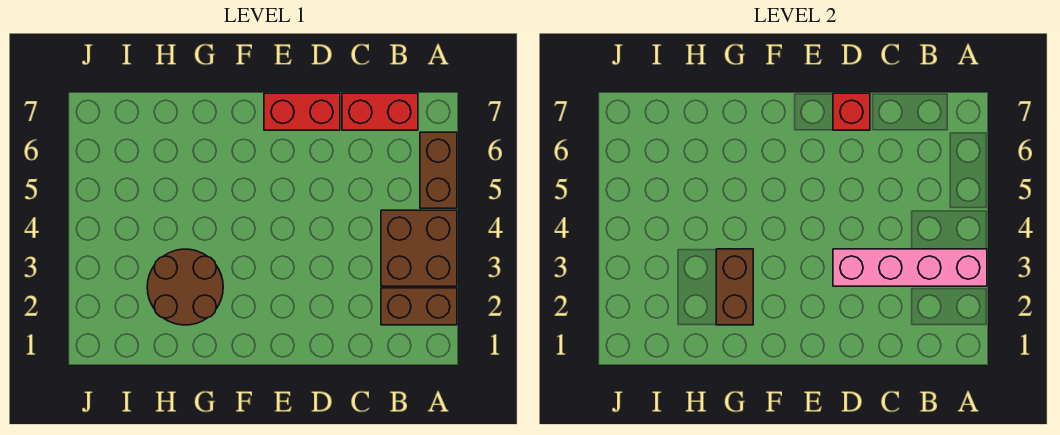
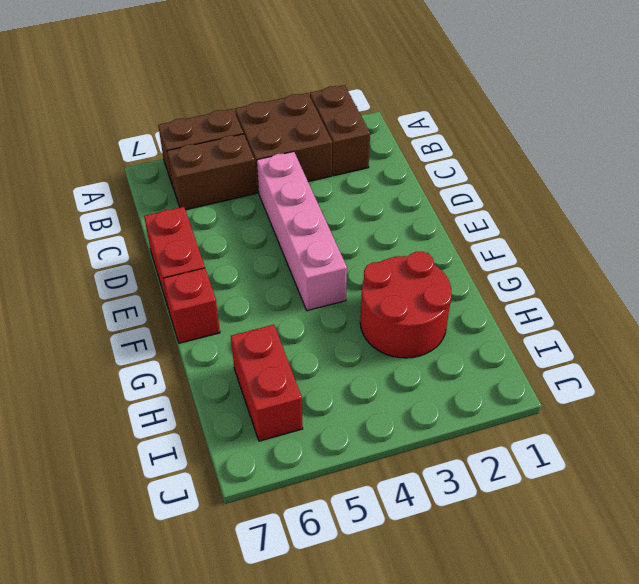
pink 1x4 brick [833,249,987,286] -> pink 1x4 brick moved to [257,152,347,311]
red 1x2 brick [342,93,418,130] -> red 1x2 brick moved to [231,325,303,441]
red 1x1 brick [833,93,870,130] -> red 1x1 brick moved to [163,268,220,343]
brown 2x2 round brick [147,249,223,325] -> red 2x2 round brick [360,252,451,358]
brown 1x2 brick [716,249,753,325] -> brown 1x2 brick moved to [167,134,257,210]

